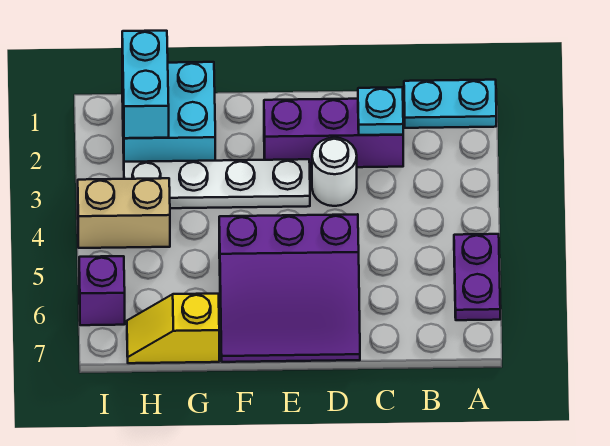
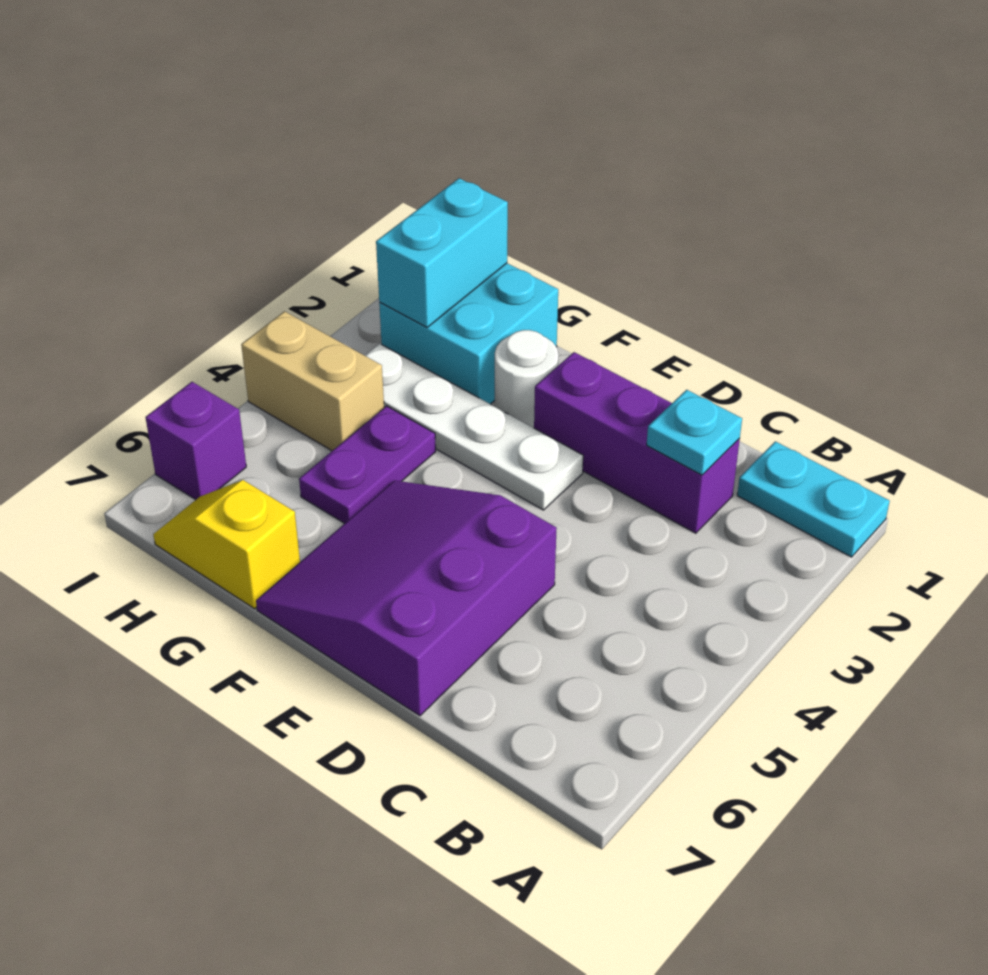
purple 1x2 plate [454,234,500,320] -> purple 1x2 plate moved to [299,406,436,523]
white 1x1 round brick [312,138,357,206] -> white 1x1 round brick moved to [495,330,558,428]
purple 3x3 slope [219,214,360,362] -> purple 3x3 slope turned to [256,481,557,716]

